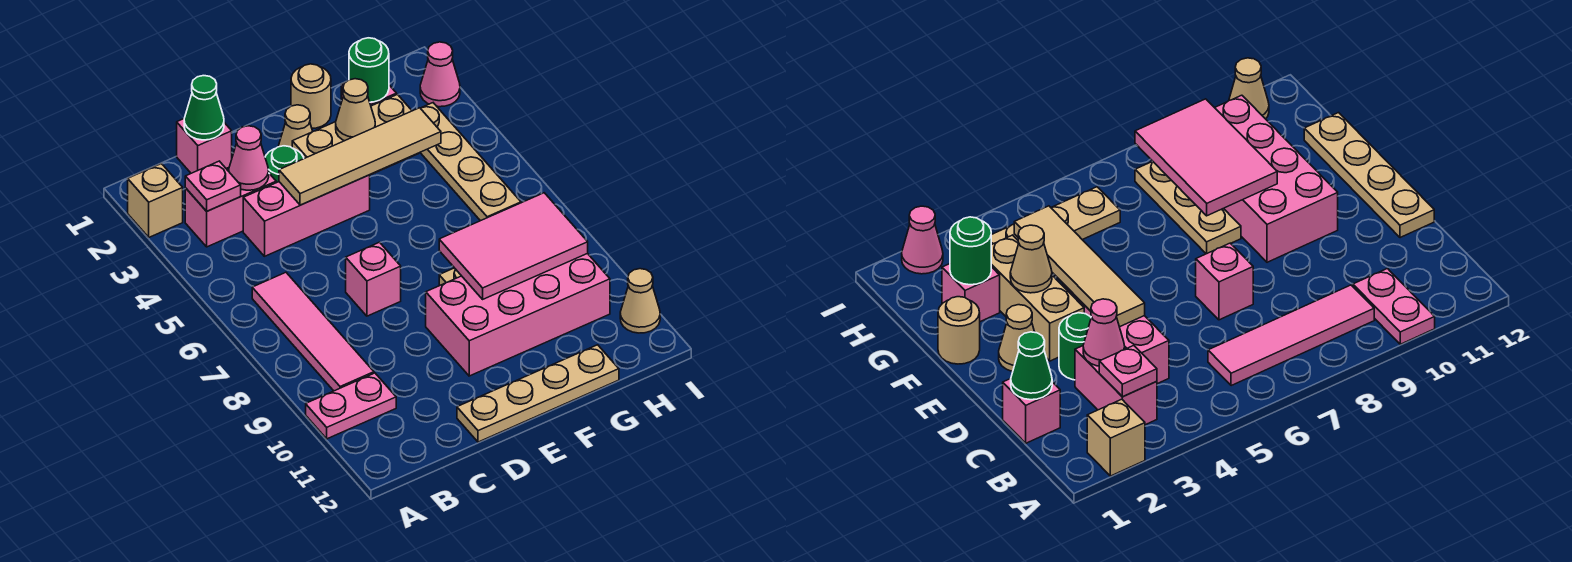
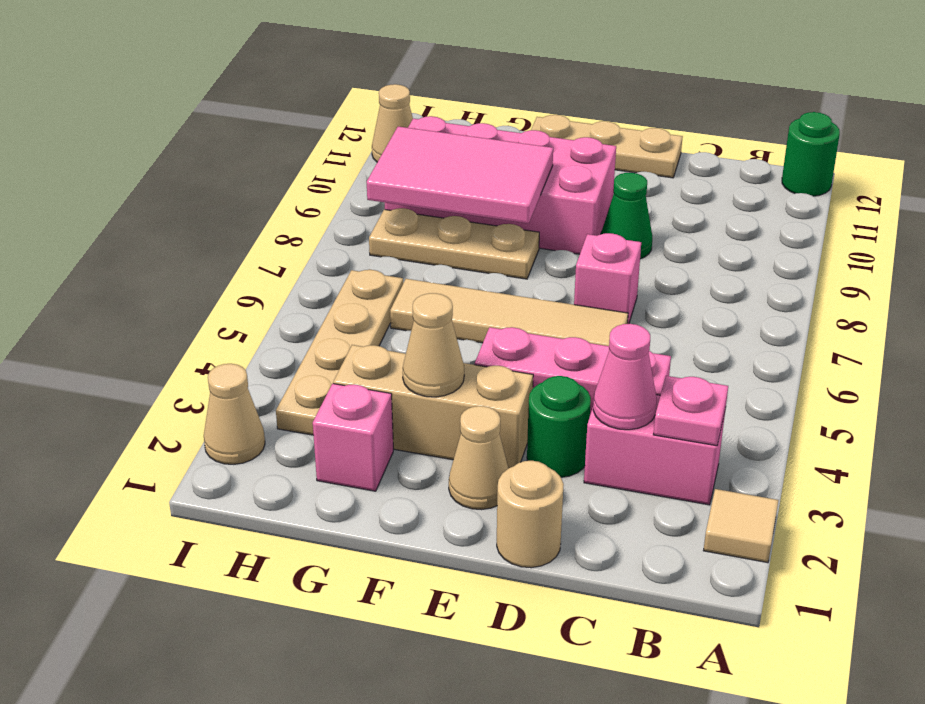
tan 1x1 brick [128,164,183,237] -> tan 1x1 tile [703,489,778,563]
pink 1x2 plate [306,373,396,439] -> none
pink 1x4 tile [252,272,374,391] -> none
pink 1x1 brick [177,119,232,173] -> none
green 1x1 cone [184,76,224,140] -> green 1x1 cone moved to [601,173,652,259]
tan 1x4 tile [279,108,441,205] -> tan 1x4 tile moved to [390,279,628,346]
tan 1x4 plate [457,345,619,442] -> tan 1x3 plate [531,115,683,178]
tan 1x1 round brick [291,64,331,128] -> tan 1x1 round brick moved to [497,461,564,568]
green 1x1 round brick [349,38,389,102] -> green 1x1 round brick moved to [782,112,840,196]
pink 1x1 cone [420,42,460,107] -> tan 1x1 cone [204,364,265,464]

